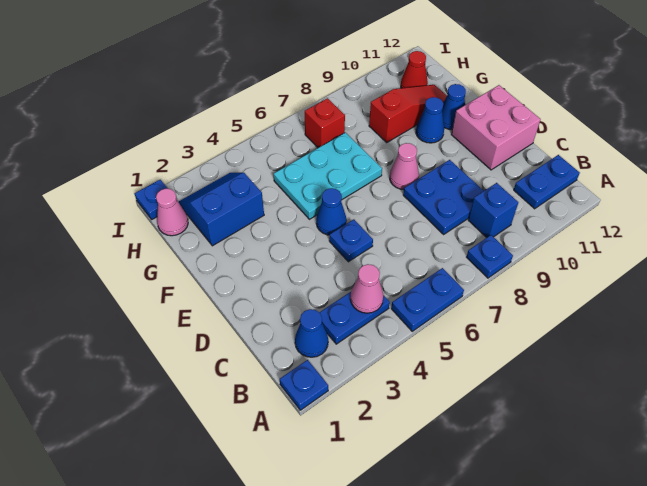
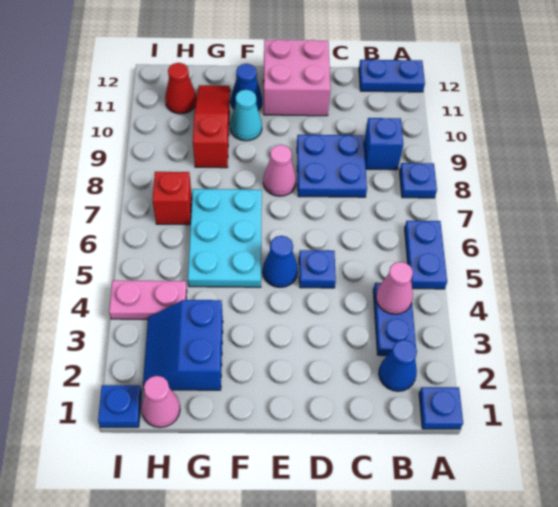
blue 1x2 plate [514,155,580,209] -> blue 1x2 plate turned to [359,59,425,92]
blue 1x1 cone [416,97,444,143] -> cyan 1x1 cone [230,90,262,141]
none -> pink 1x2 plate [109,280,187,319]

